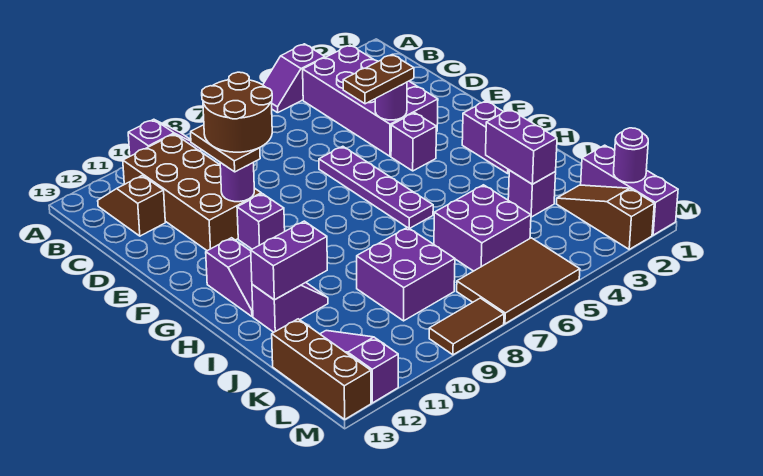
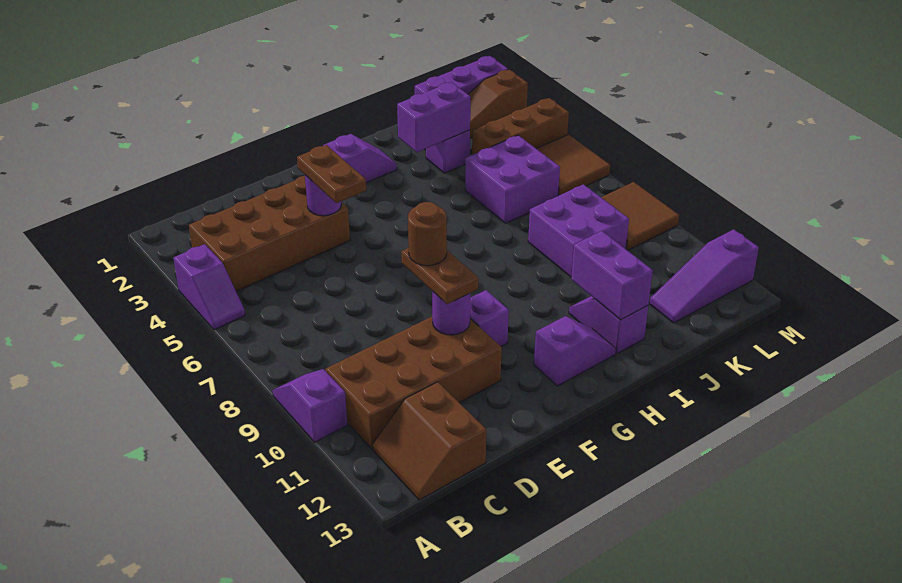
purple 2x4 brick [303,45,438,156] -> brown 2x4 brick [189,176,350,291]
brown 1x2 slope [98,175,165,236] -> brown 2x2 slope [372,382,486,500]
brown 2x2 round brick [202,72,272,152] -> brown 1x1 round brick [408,202,447,266]
brown 1x2 plate [191,125,260,172] -> brown 1x2 plate turned to [401,248,478,304]
purple 1x4 plate [319,146,433,228] -> none
purple 1x1 brick [391,113,436,171] -> none
brown 1x3 brick [272,319,371,419] -> brown 1x3 brick moved to [472,98,569,155]
purple 1x1 round brick [614,128,648,183] -> none
brown 2x3 tile [457,238,580,324] -> brown 2x2 tile [536,134,610,196]
brown 1x2 tile [429,298,504,355] -> brown 2x2 tile [601,182,679,251]

